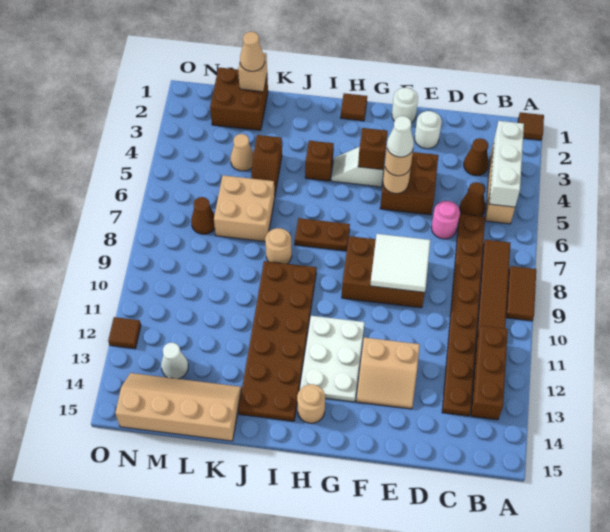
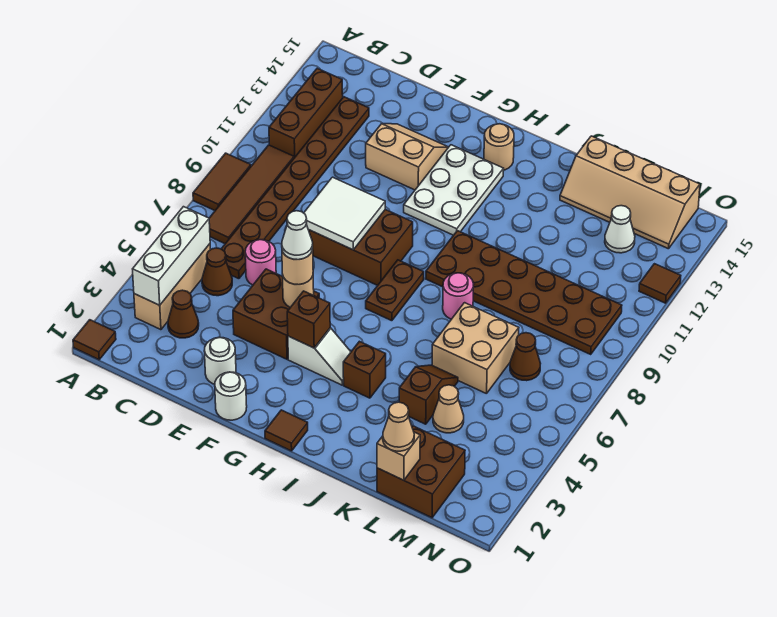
brown 1x2 plate [295,218,350,251] -> brown 1x2 plate turned to [366,260,424,321]
brown 2x6 plate [238,261,317,421] -> brown 2x6 plate turned to [426,231,622,354]
tan 1x1 round brick [265,228,292,264] -> pink 1x1 round brick [443,273,474,319]

